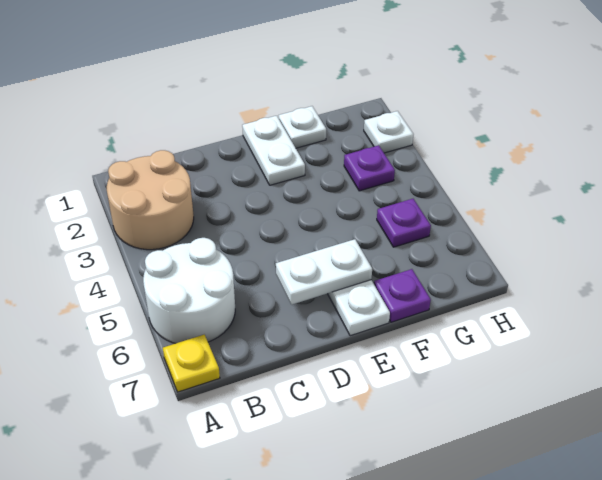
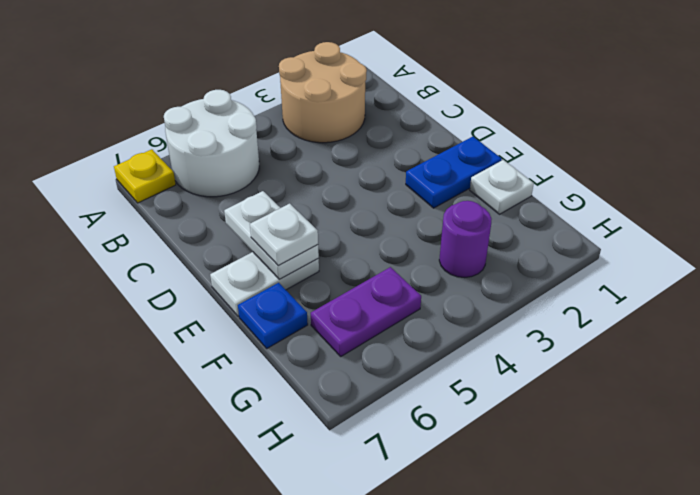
white 1x2 plate [242,116,305,185] -> blue 1x2 plate [406,137,502,208]
purple 1x1 plate [374,269,431,322] -> blue 1x1 plate [238,283,308,348]
purple 1x1 plate [344,145,395,191] -> purple 1x1 round brick [439,201,492,278]
purple 1x1 plate [377,199,431,247] -> purple 1x2 plate [311,267,421,356]
white 1x1 plate [364,111,414,153] -> white 1x1 plate moved to [250,203,318,265]

